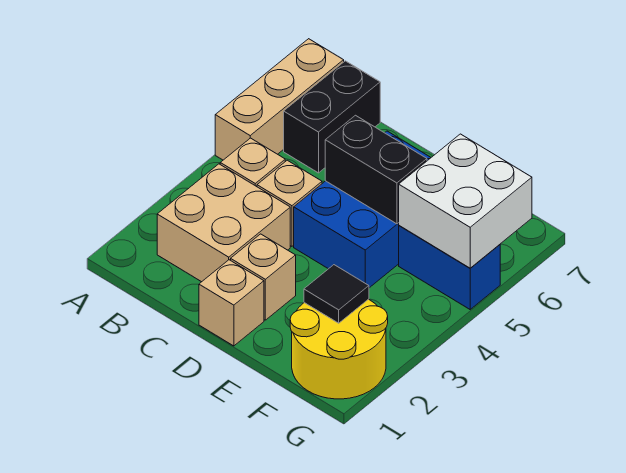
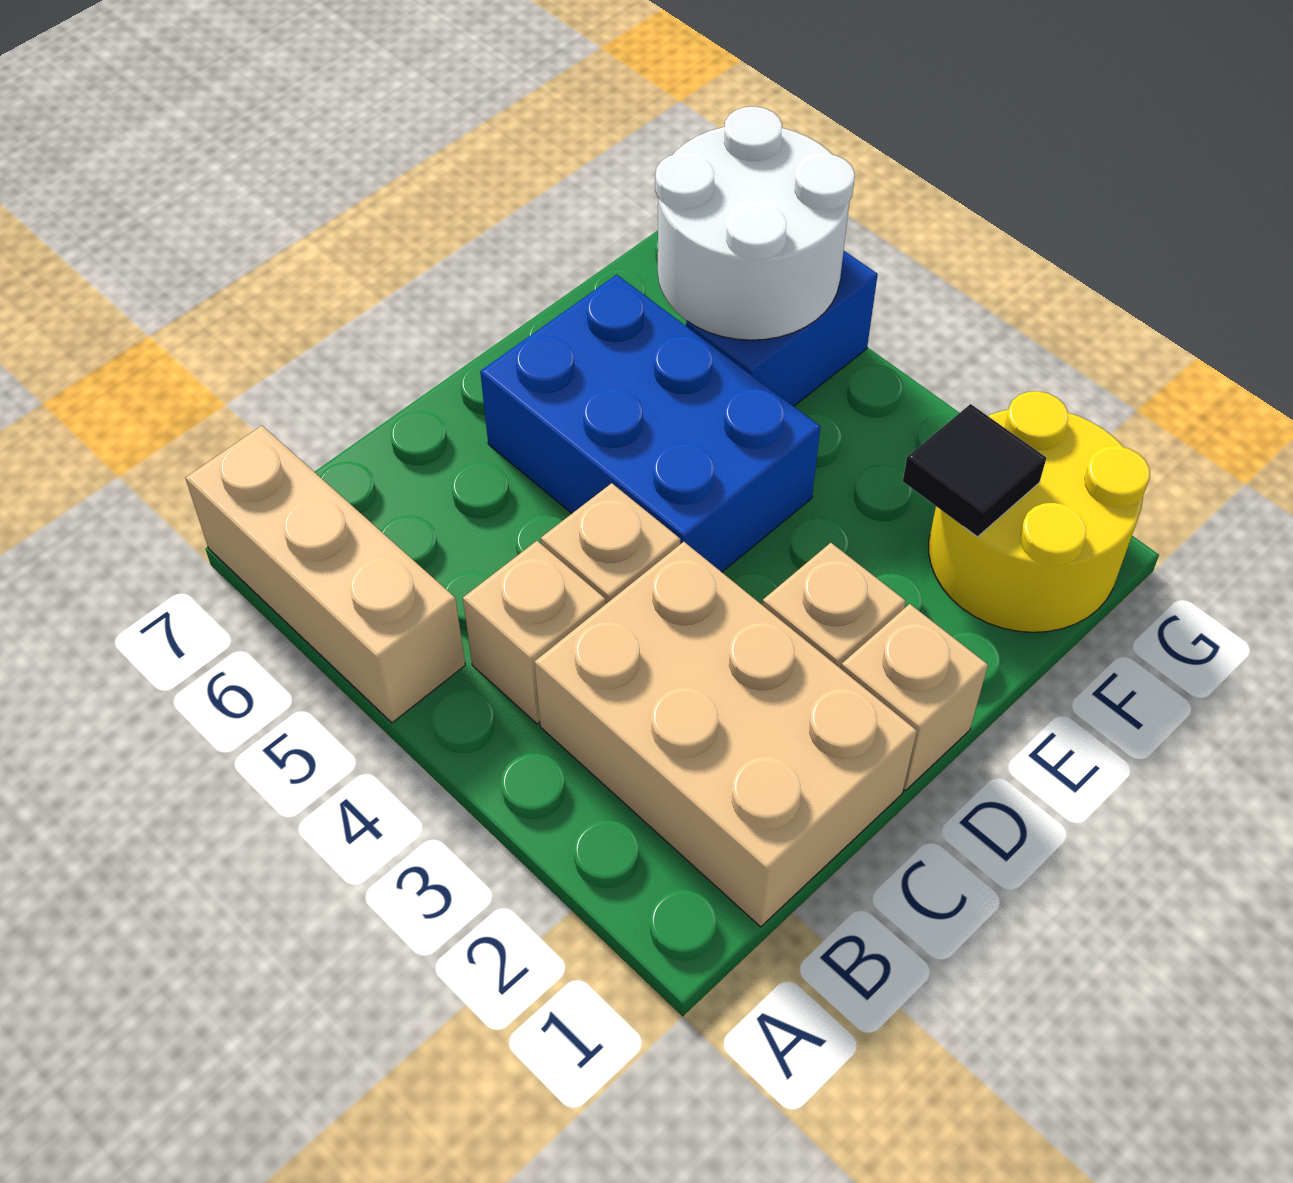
tan 2x2 brick [157,164,290,282] -> tan 2x3 brick [534,542,917,927]
black 1x2 brick [284,61,380,173] -> none
black 1x2 brick [325,115,427,224] -> none
white 2x2 brick [399,134,532,268] -> white 2x2 round brick [655,107,855,340]

